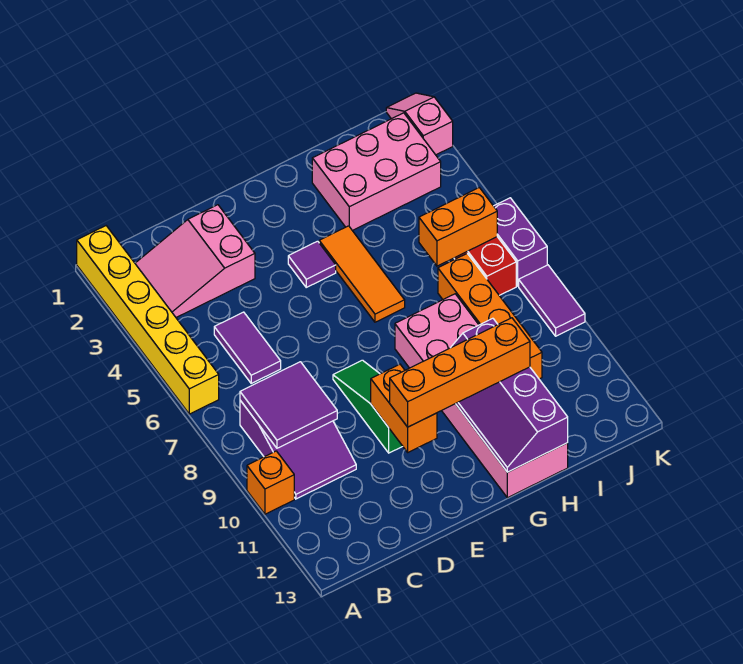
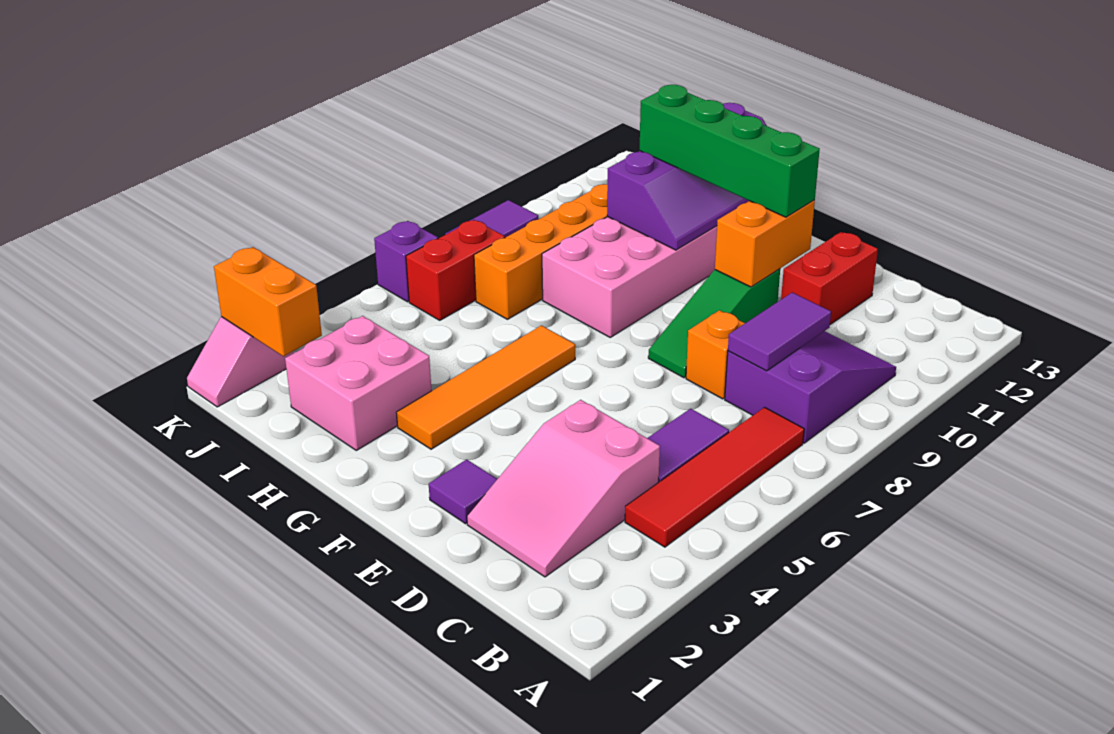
yellow 1x6 brick [77,226,219,414] -> none
orange 1x1 brick [247,451,294,514] -> orange 1x1 brick moved to [686,310,745,399]
pink 2x3 slope [135,205,255,317] -> pink 2x3 slope turned to [467,400,660,577]
none -> red 1x4 tile [625,407,804,547]
purple 2x2 tile [240,362,337,448] -> purple 1x2 tile [728,292,831,371]
none -> red 1x2 brick [781,232,878,325]
orange 1x4 brick [390,318,530,427] -> green 1x4 brick [640,85,820,217]
purple 1x1 tile [288,241,336,287] -> purple 1x1 tile moved to [429,459,497,524]
orange 1x3 tile [319,226,405,322] -> orange 1x4 tile [396,325,575,449]
pink 2x3 brick [312,113,441,231] -> pink 2x2 brick [285,316,432,450]
orange 1x2 brick [419,188,497,266] -> orange 1x2 brick moved to [214,247,322,356]
purple 1x2 brick [494,198,547,286] -> purple 1x1 brick [374,221,438,302]

